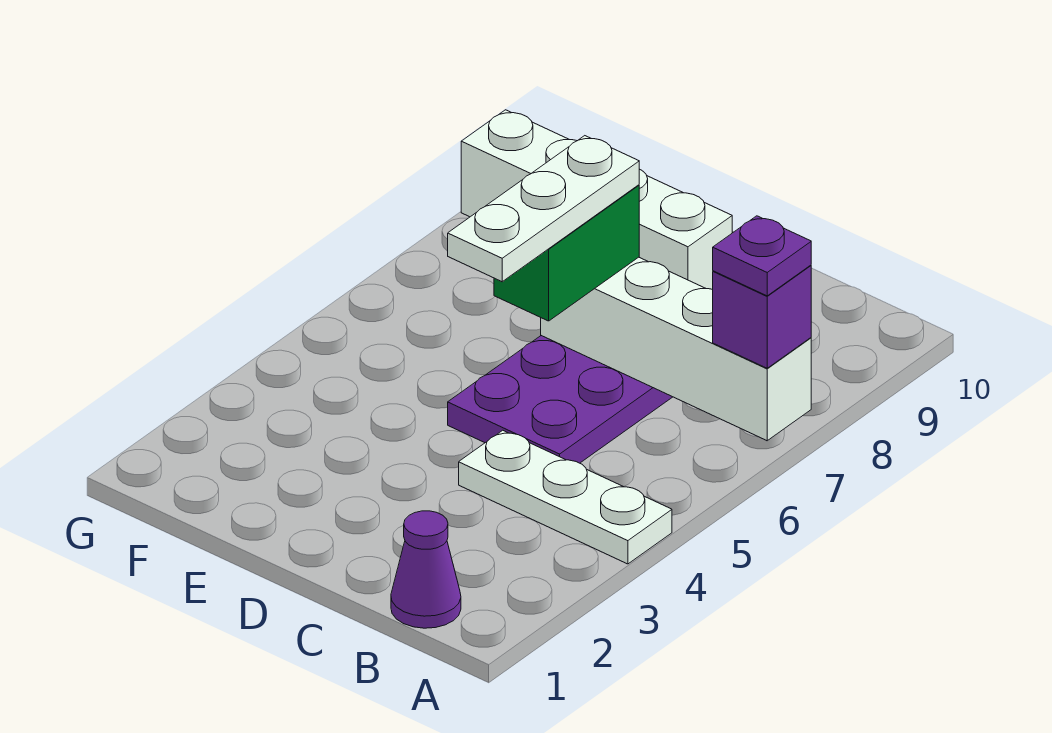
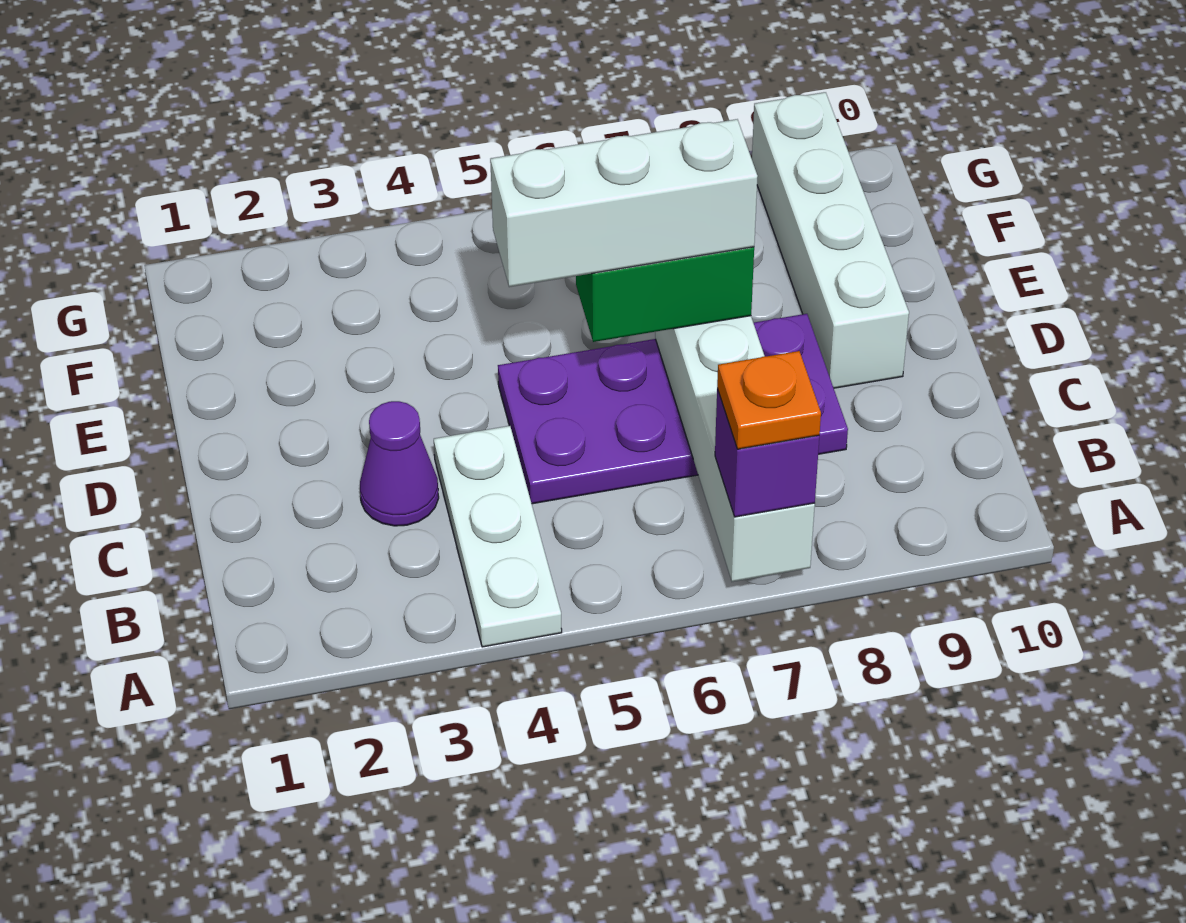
purple 1x1 plate [713,216,811,296] -> orange 1x1 plate [717,351,821,449]
purple 1x1 cone [391,511,461,628] -> purple 1x1 cone moved to [360,401,439,526]
white 1x3 plate [448,136,639,282] -> white 1x3 brick [490,119,758,287]

